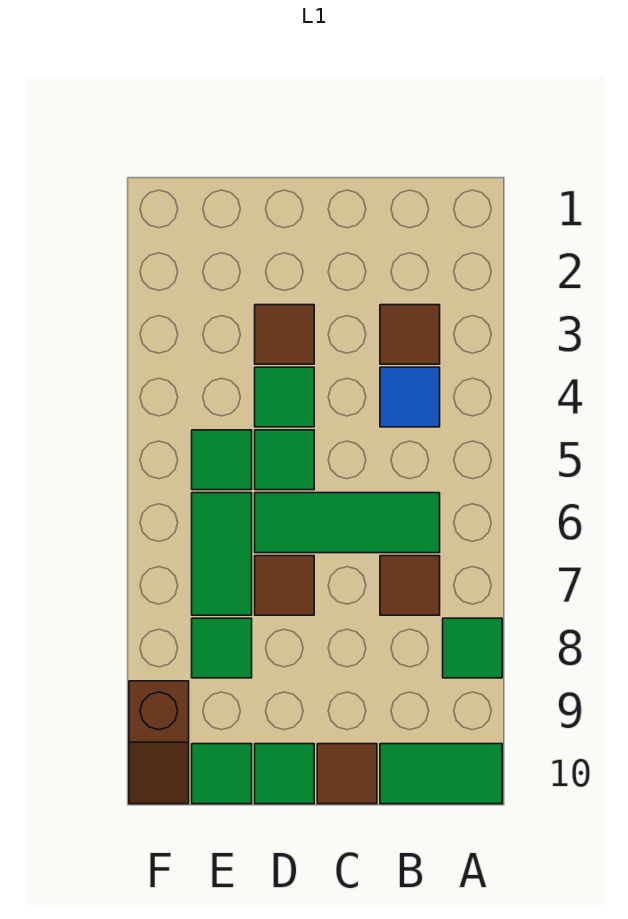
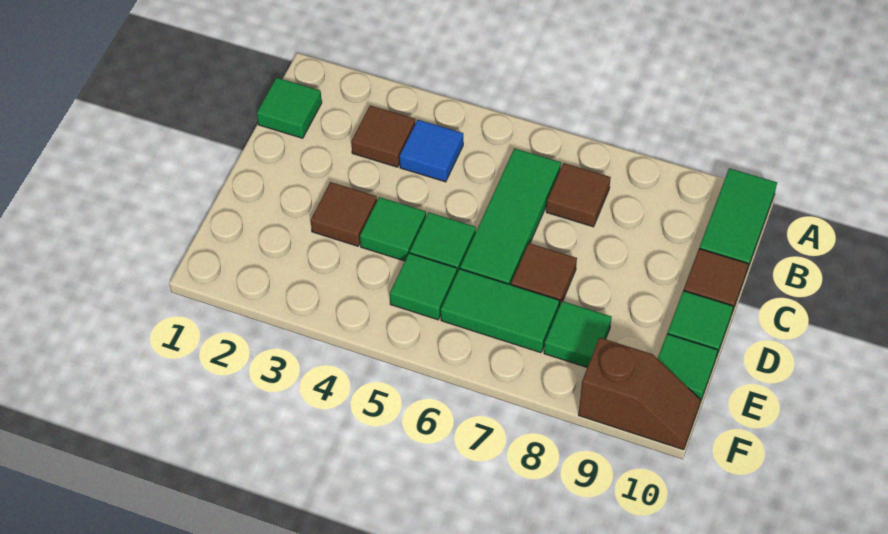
green 1x1 tile [443,618,502,678] -> green 1x1 tile moved to [257,78,322,138]

